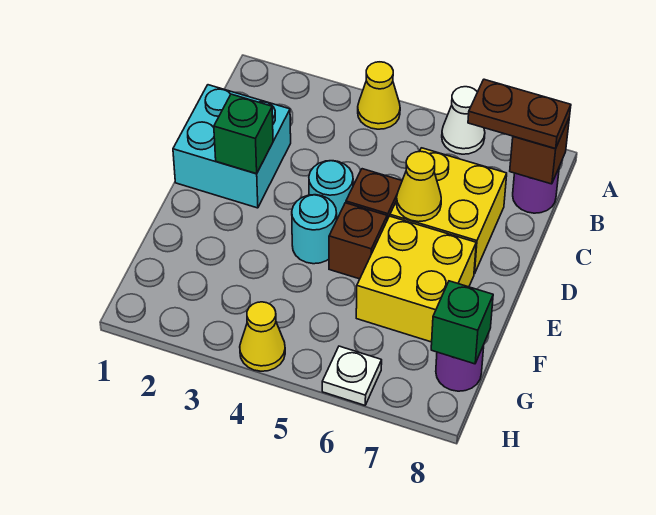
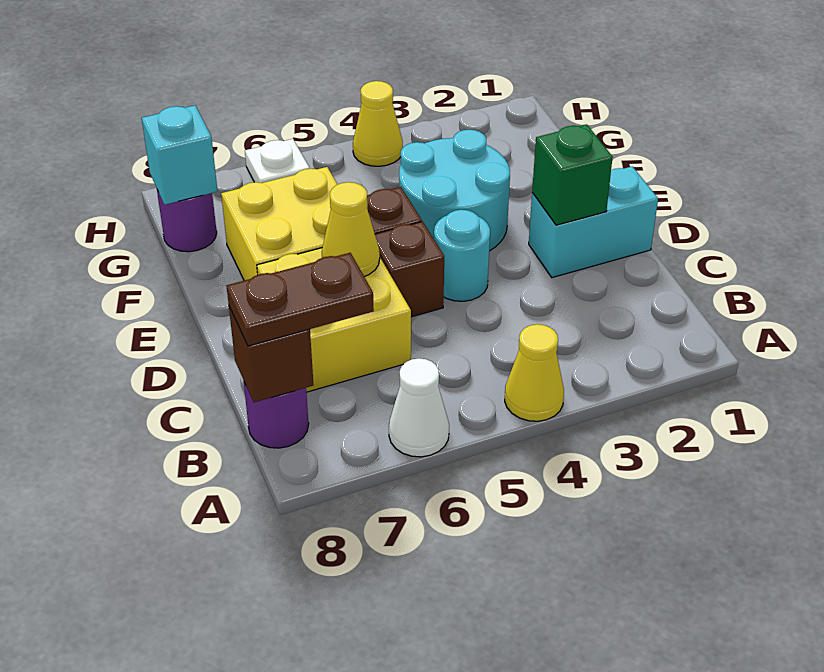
cyan 2x2 brick [173,85,291,208] -> cyan 1x2 brick [529,166,658,278]
cyan 1x1 round brick [292,195,337,264] -> cyan 2x2 round brick [399,130,510,251]
green 1x1 brick [431,281,493,364] -> cyan 1x1 brick [142,105,217,205]

